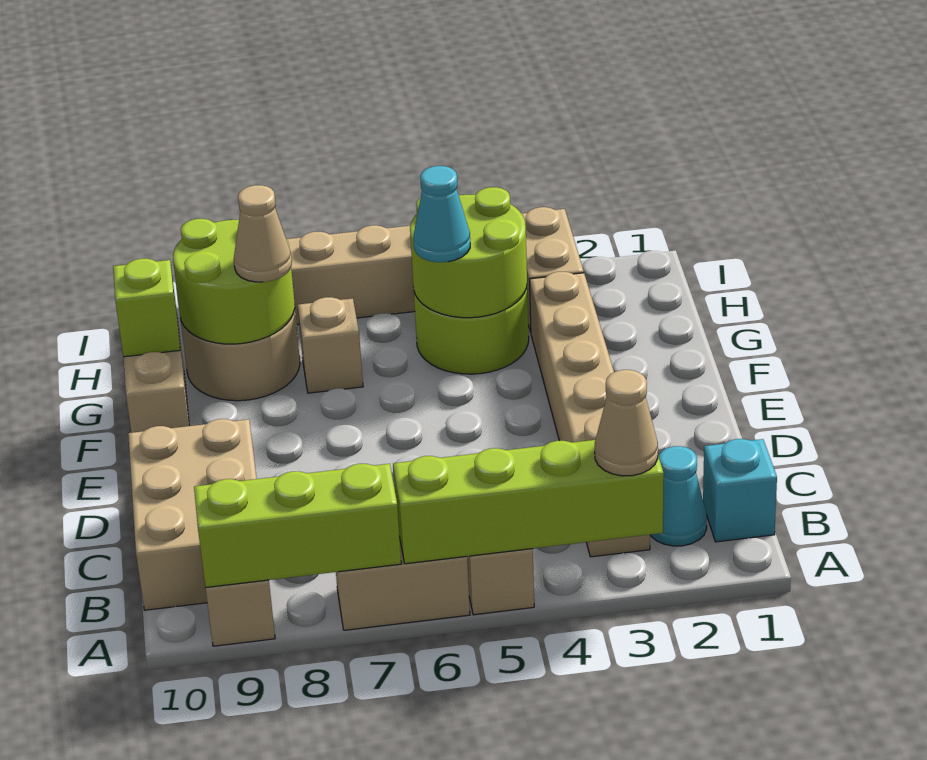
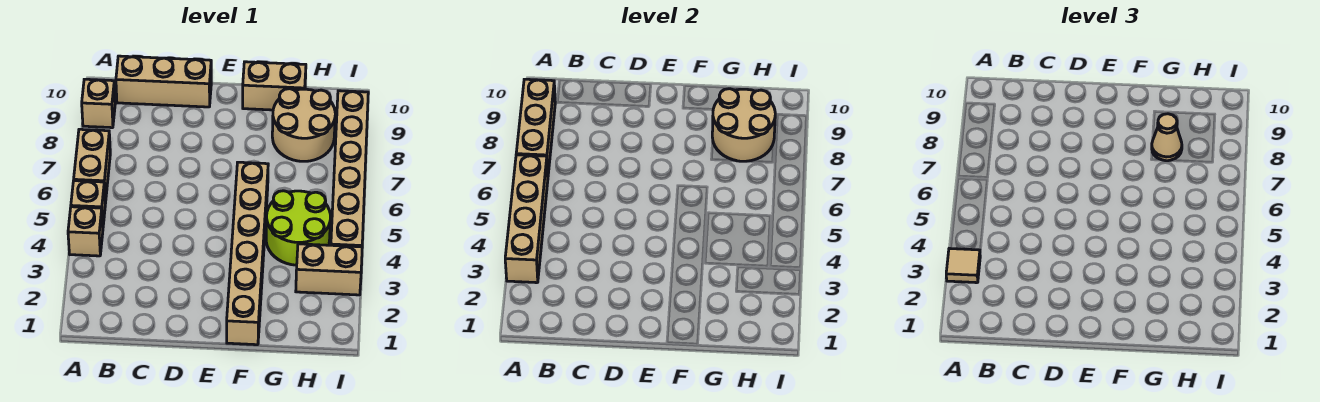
lime 1x4 brick [393,440,664,564] -> tan 1x4 brick [505,155,548,283]
tan 1x1 cone [595,370,658,476] -> tan 1x1 tile [946,248,980,283]
lime 1x3 brick [194,464,401,588] -> tan 1x3 brick [516,79,555,173]
cyan 1x1 brick [703,439,777,542] -> none
cyan 1x1 cone [650,446,707,546] -> none
tan 1x6 brick [530,272,650,557] -> tan 1x6 brick turned to [227,162,268,345]
tan 2x3 brick [128,419,257,610] -> tan 1x3 brick [116,56,211,107]
lime 2x2 round brick [410,187,527,318] -> none
cyan 1x1 cone [413,166,470,262] -> none
tan 1x1 brick [298,297,363,393] -> tan 1x1 brick moved to [68,207,103,256]
lime 2x2 round brick [173,219,295,344] -> tan 2x2 round brick [712,89,775,161]
lime 1x1 brick [113,258,180,357] -> none

